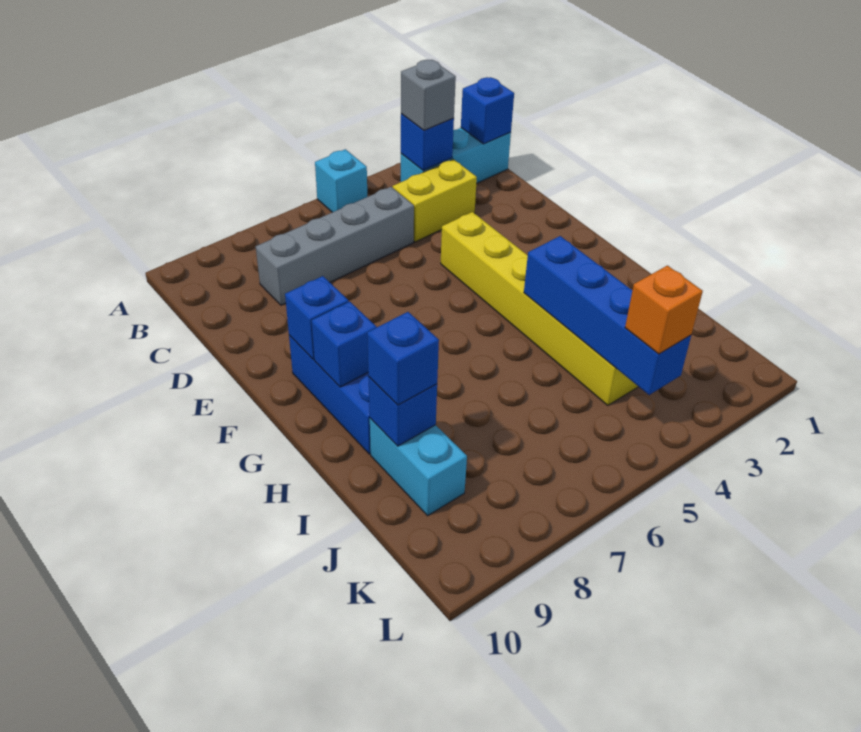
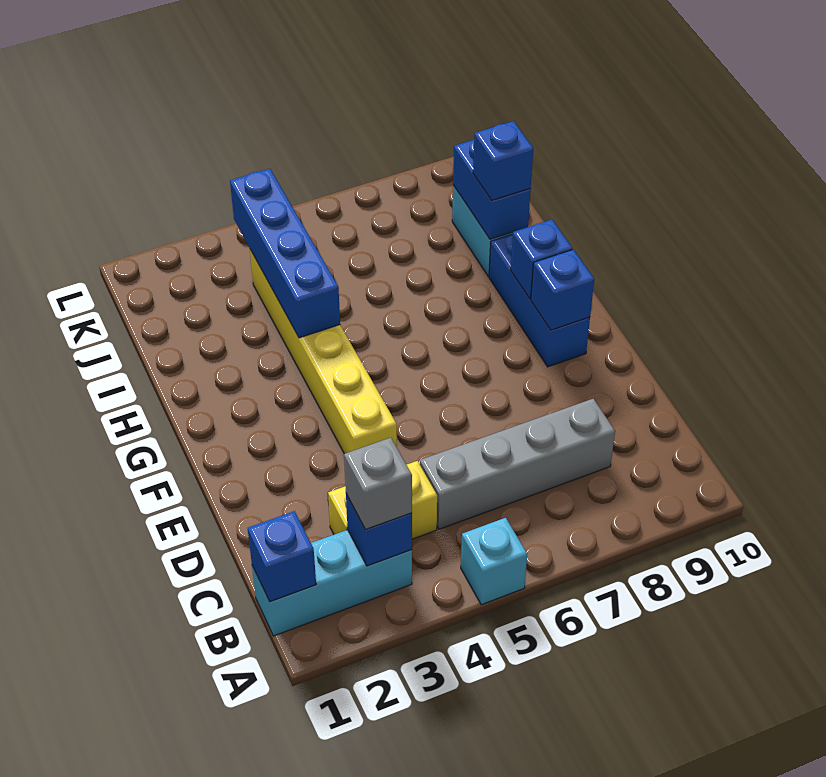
blue 1x1 brick [369,377,437,446] -> blue 1x2 brick [453,140,531,239]
orange 1x1 brick [625,266,703,354] -> none

